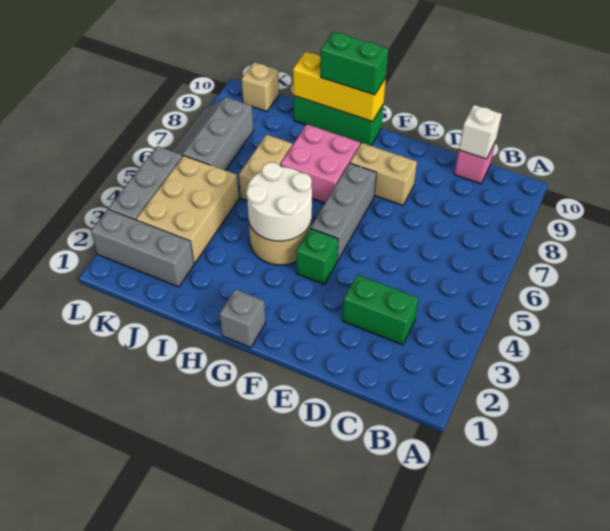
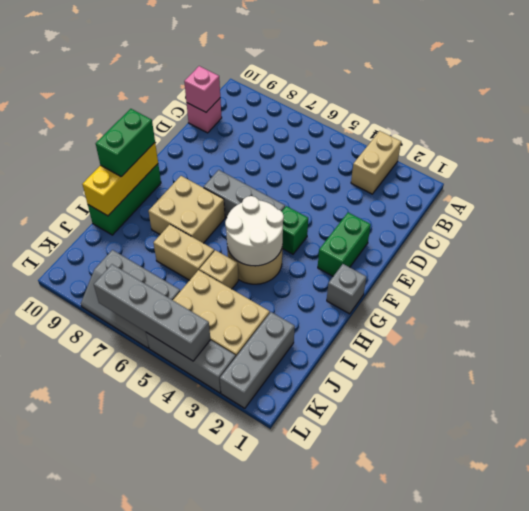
green 1x2 brick [343,275,419,345] -> green 1x2 brick moved to [318,213,371,276]
white 1x1 brick [459,105,502,159] -> pink 1x1 brick [184,66,220,112]
tan 1x2 brick [350,143,417,205] -> tan 1x2 brick moved to [351,131,401,194]
pink 2x2 brick [281,124,360,203] -> tan 2x2 brick [148,176,225,243]
tan 1x1 brick [242,62,279,112] -> tan 1x1 brick moved to [199,250,238,289]
none -> grey 1x4 brick [94,264,210,361]

